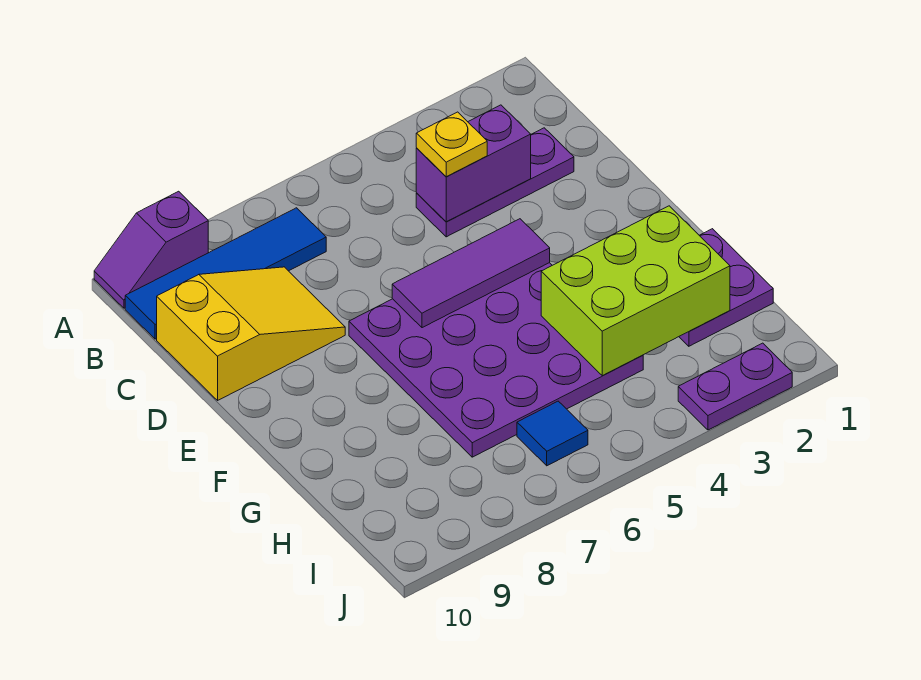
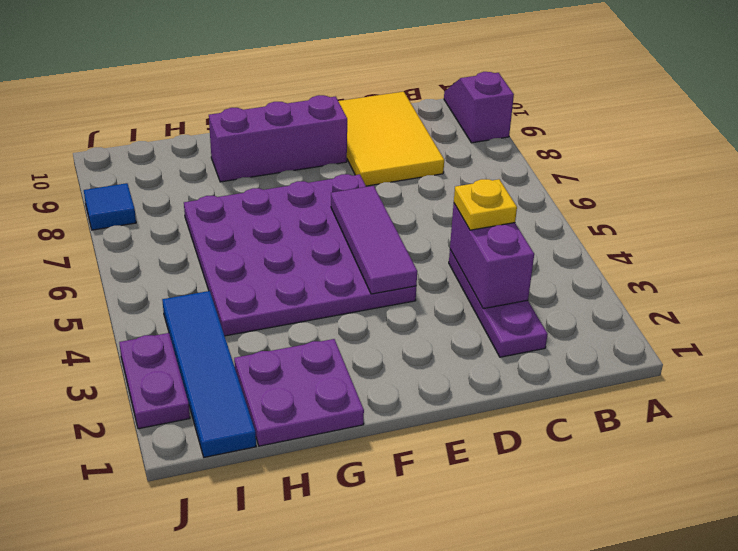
blue 1x4 tile [125,208,326,339] -> blue 1x4 tile moved to [162,291,256,457]
yellow 2x3 slope [157,267,345,400] -> yellow 2x3 tile [338,92,444,186]
none -> purple 1x3 brick [209,95,347,182]
lime 2x3 brick [541,206,730,376] -> none
blue 1x1 tile [517,401,588,466] -> blue 1x1 tile moved to [84,183,136,230]

